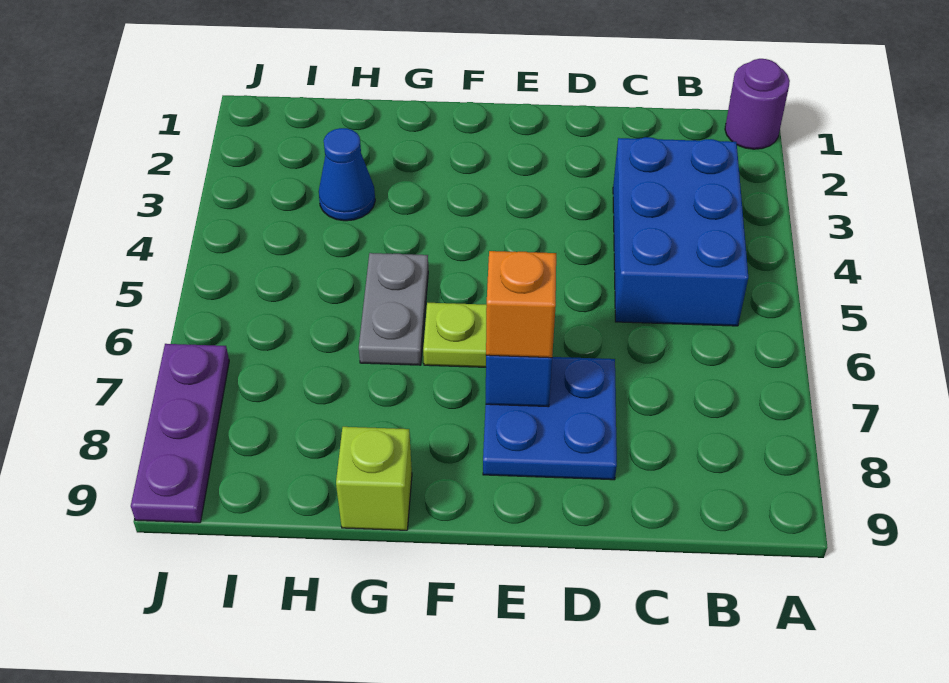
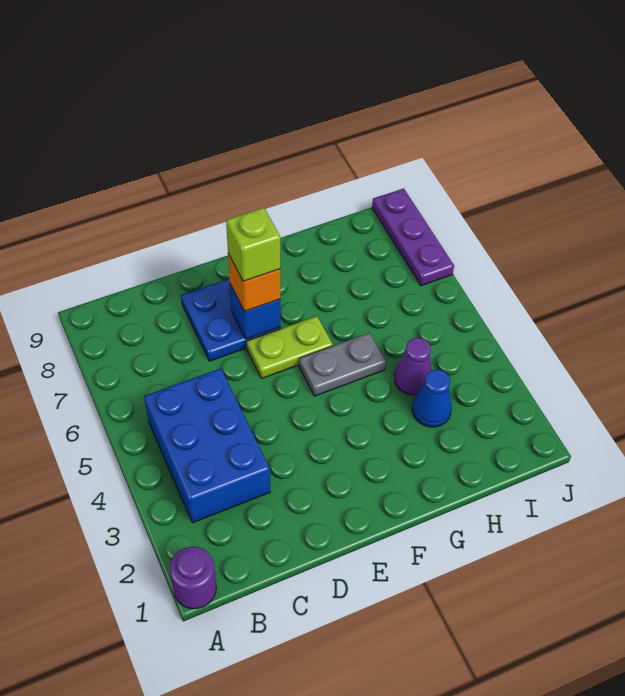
grey 1x2 plate [359,253,428,365] -> grey 1x2 plate turned to [299,333,386,396]
lime 1x1 brick [336,427,412,530] -> lime 1x1 brick moved to [226,208,280,281]
none -> purple 1x1 cone [394,338,432,395]

